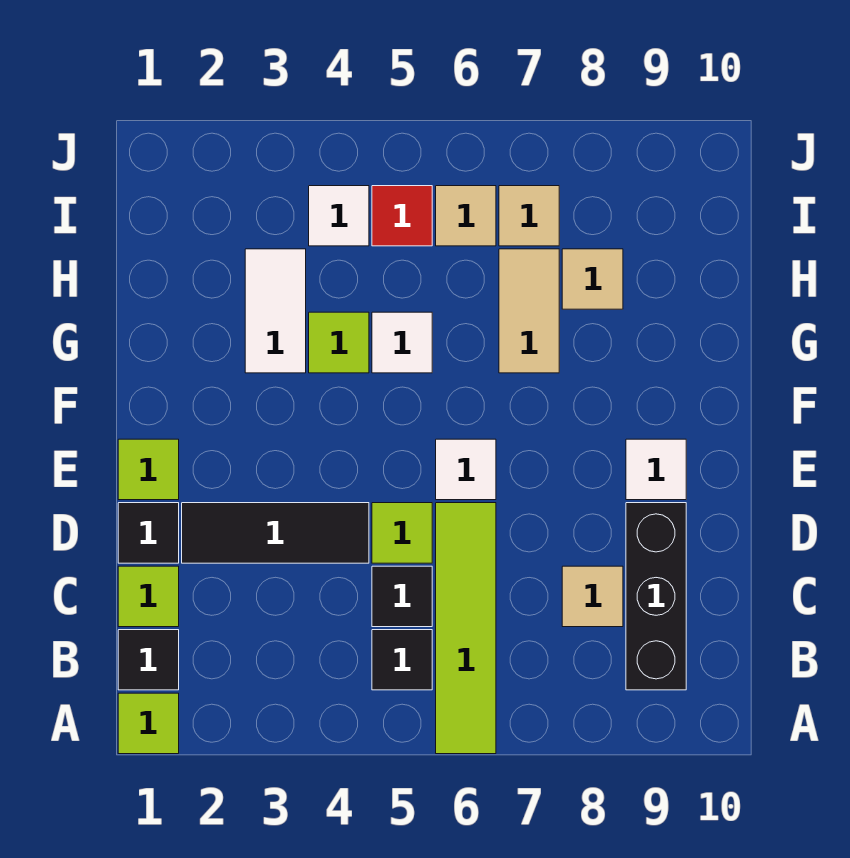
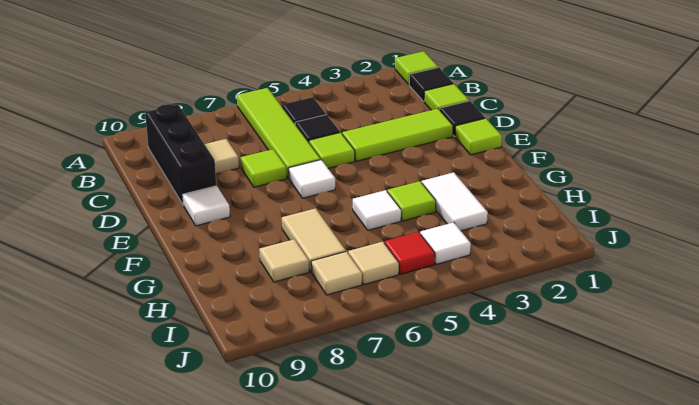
black 1x3 tile [182,503,369,563] -> lime 1x3 tile [342,109,453,161]
none -> lime 1x1 tile [241,149,287,187]

